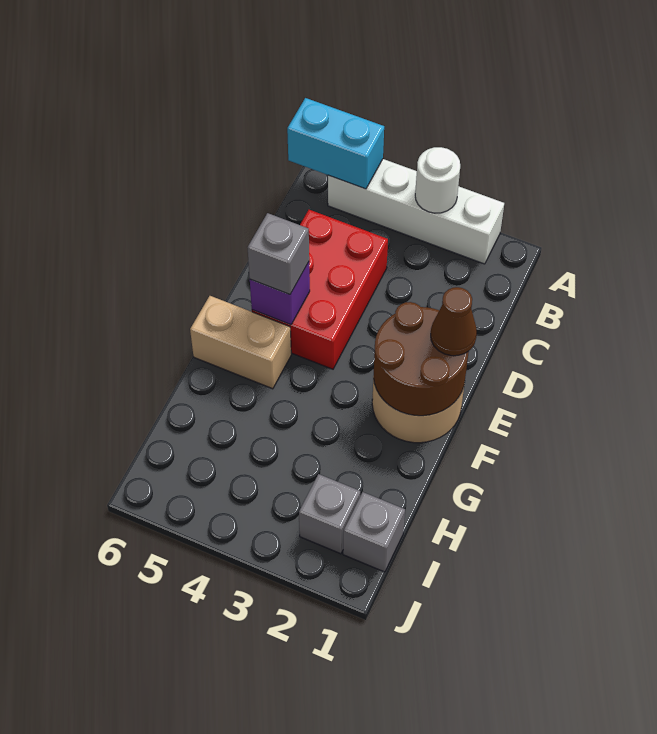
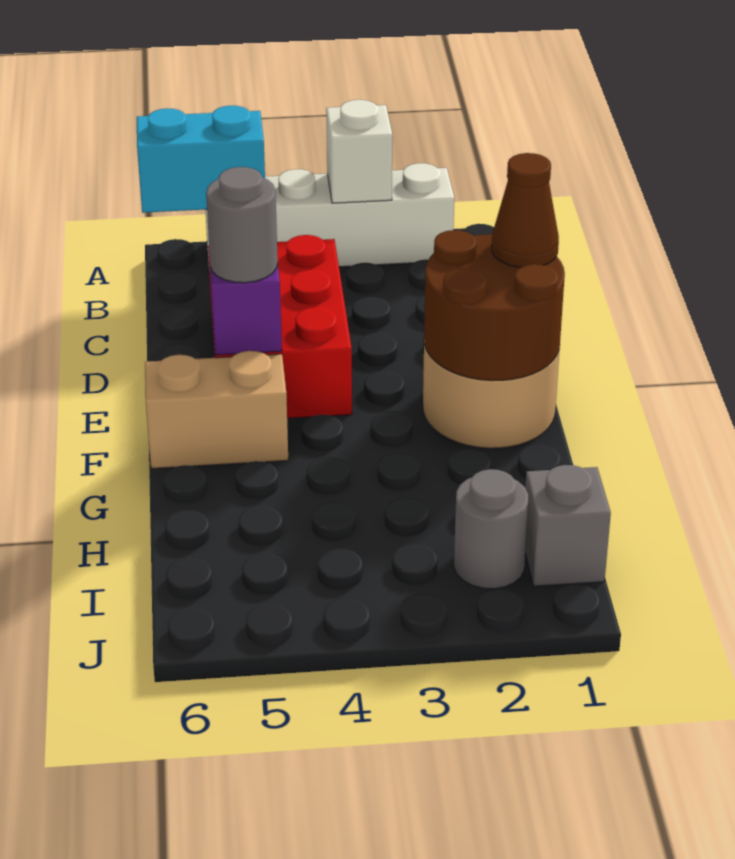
white 1x1 round brick [415,147,460,213] -> white 1x1 brick [326,100,392,203]
grey 1x1 brick [248,213,309,294] -> grey 1x1 round brick [206,167,278,283]
grey 1x1 brick [299,474,360,554] -> grey 1x1 round brick [454,469,528,589]

